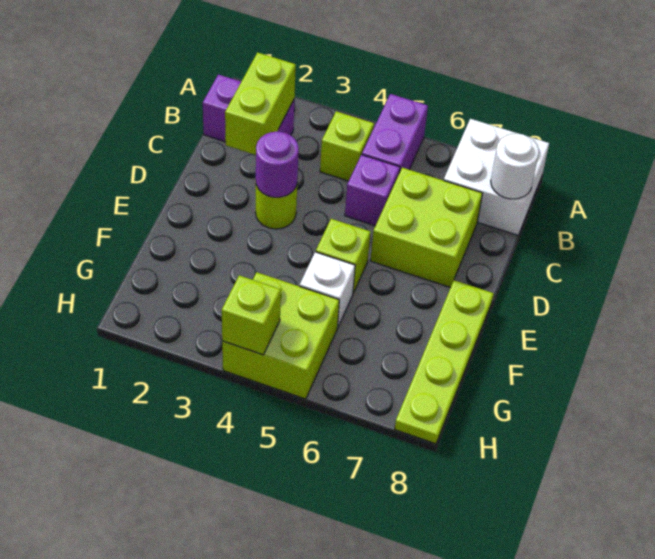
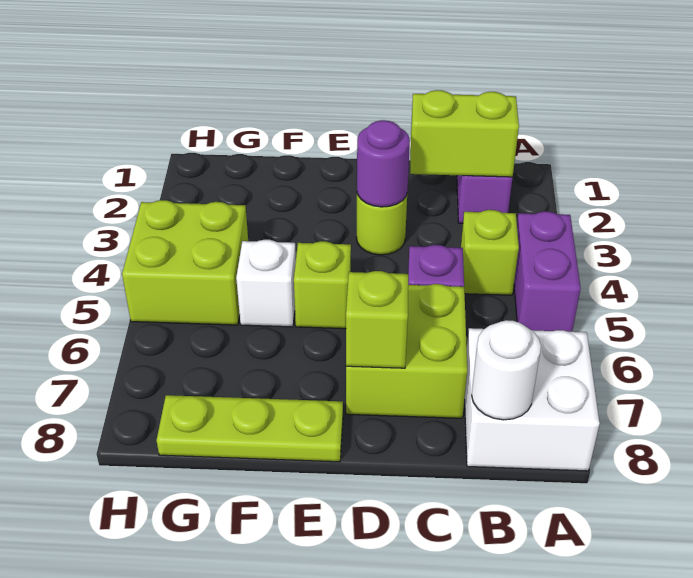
purple 1x2 brick [362,94,428,171] -> purple 1x2 brick turned to [514,211,581,332]
lime 1x4 plate [395,280,494,444] -> lime 1x3 plate [157,395,343,462]
lime 1x1 brick [222,275,281,355] -> lime 1x1 brick moved to [346,271,408,368]

